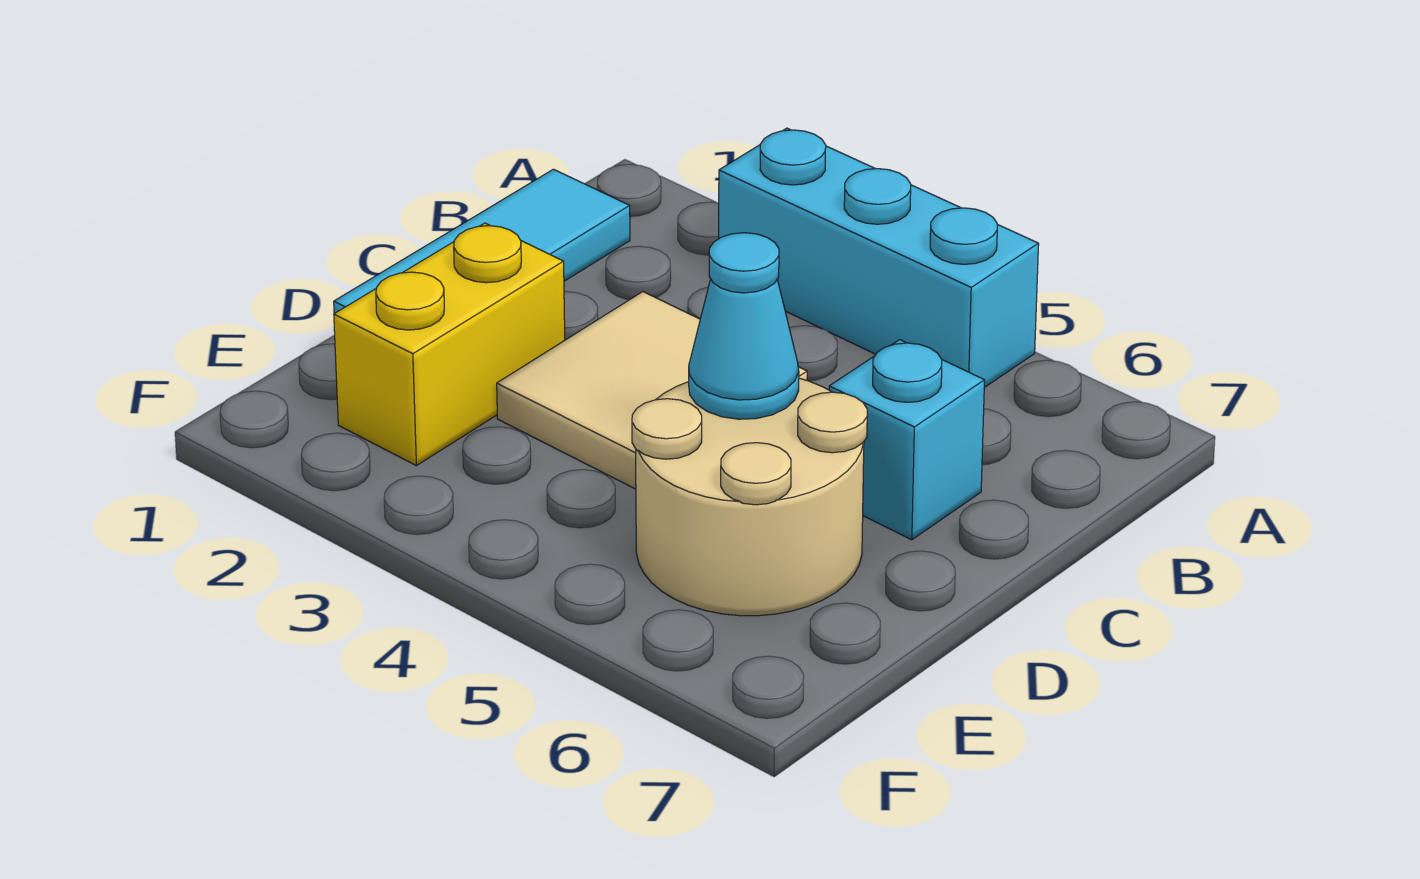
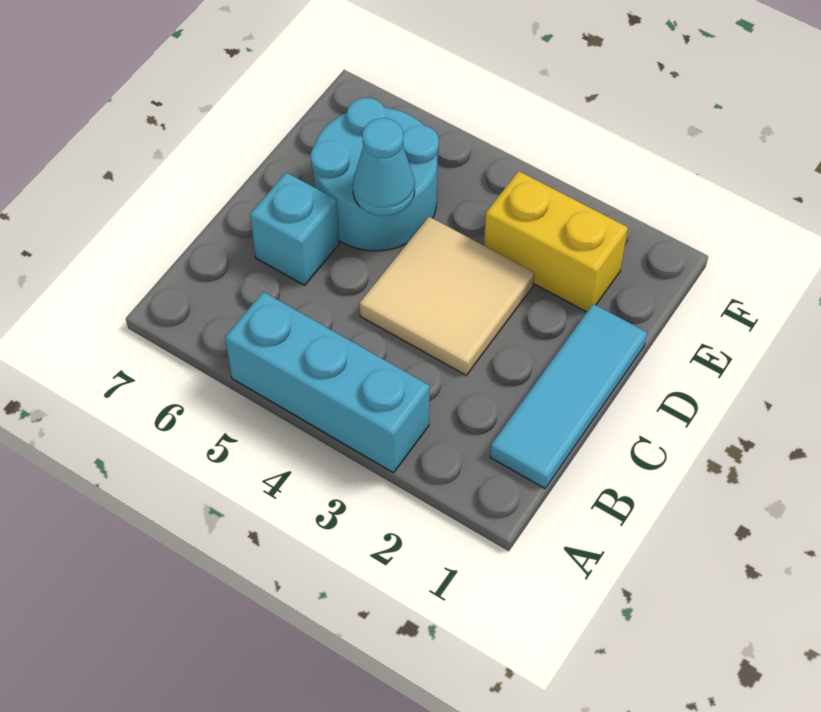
yellow 1x2 brick [334,223,565,466] -> yellow 1x2 brick turned to [484,171,628,312]
tan 2x2 round brick [632,378,867,616] -> cyan 2x2 round brick [311,98,439,251]

